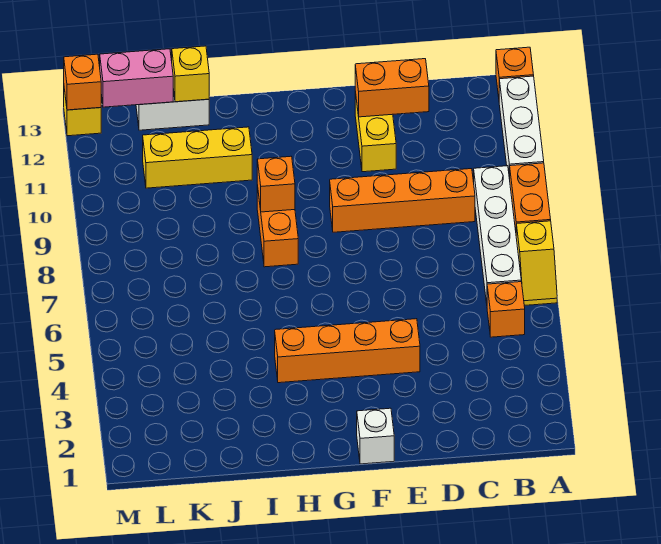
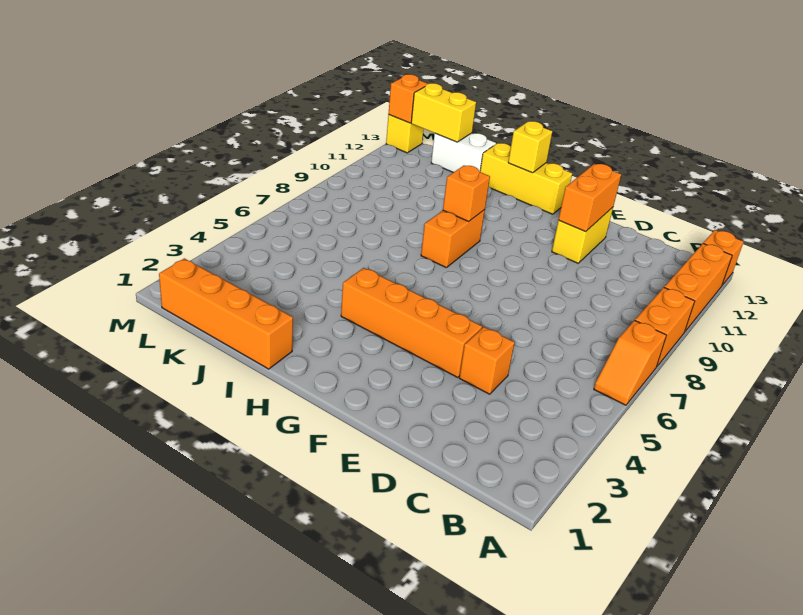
yellow 1x2 slope [516,221,557,306] -> orange 1x2 slope [594,320,666,405]
white 1x3 brick [499,76,544,179] -> orange 1x3 brick [664,244,732,331]
orange 1x1 brick [487,282,525,337] -> orange 1x1 brick moved to [459,327,515,394]
white 1x4 brick [474,166,521,303] -> none
orange 1x4 brick [330,169,475,232] -> orange 1x4 brick moved to [159,258,293,369]
orange 1x2 brick [355,59,429,117] -> orange 1x2 brick turned to [559,164,621,232]
white 1x1 brick [357,408,394,464] -> none
yellow 1x3 brick [143,127,252,188] -> yellow 1x3 brick moved to [480,143,572,214]
yellow 1x1 brick [172,46,209,102] -> yellow 1x1 brick moved to [508,121,553,173]
pink 1x2 brick [100,49,173,107] -> yellow 1x2 brick [411,83,476,142]

